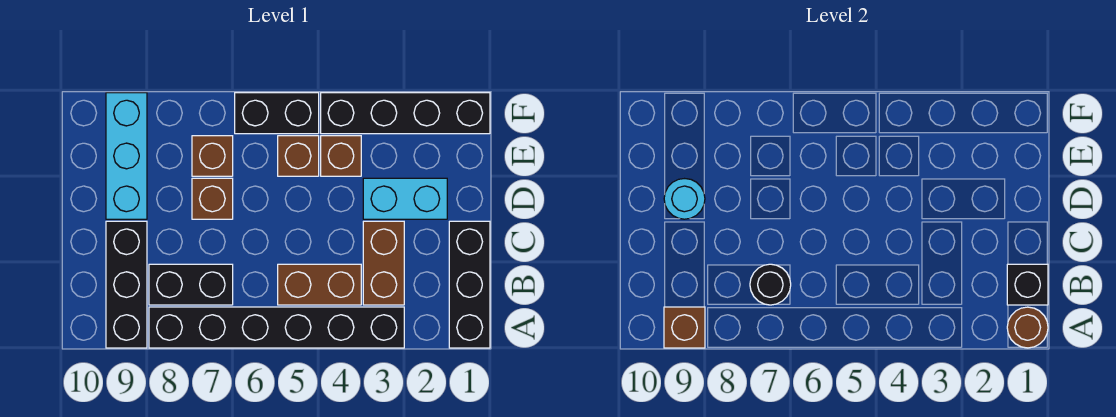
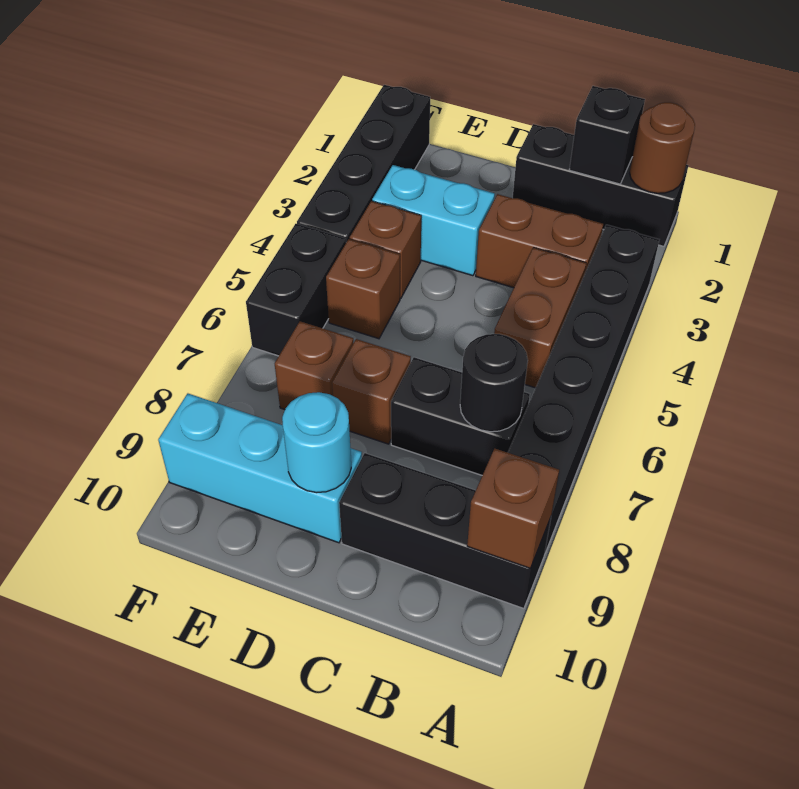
black 1x2 brick [149,264,233,305] -> black 1x2 brick turned to [391,357,530,475]
cyan 1x2 brick [363,178,447,219] -> cyan 1x2 brick turned to [372,165,495,276]

